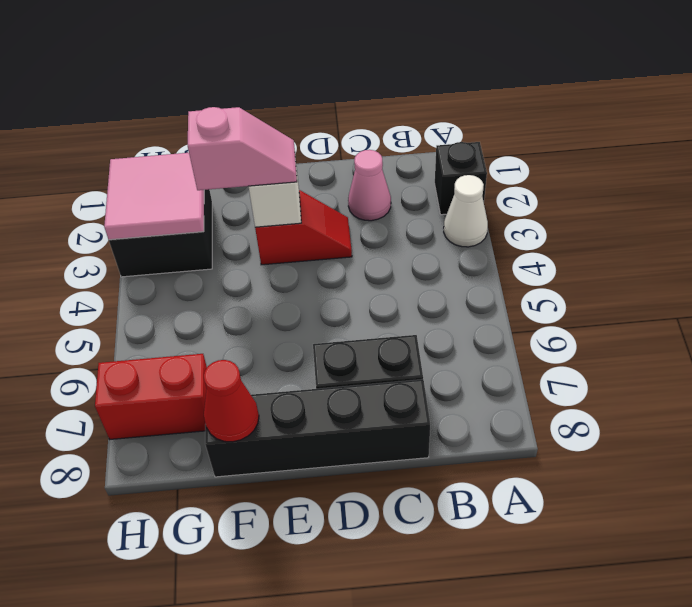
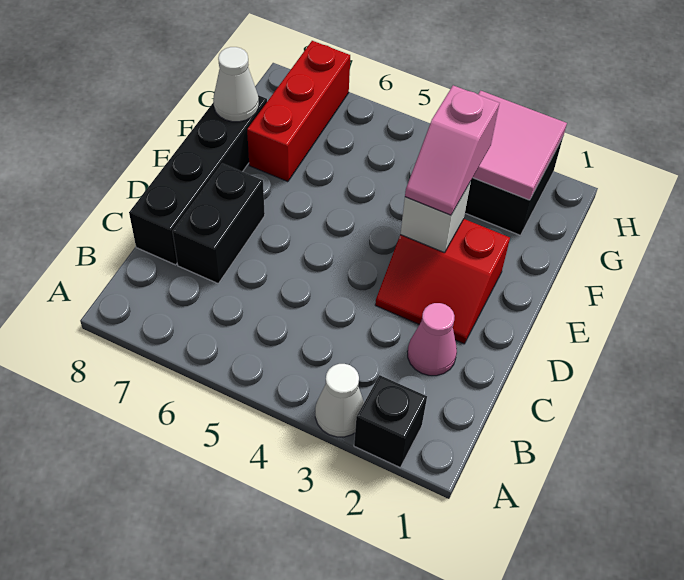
red 1x2 slope [255,190,352,265] -> red 2x2 slope [375,219,510,344]
red 1x1 cone [204,360,259,442] -> white 1x1 cone [213,47,259,122]
red 1x2 brick [95,354,207,439] -> red 1x3 brick [247,41,350,182]

